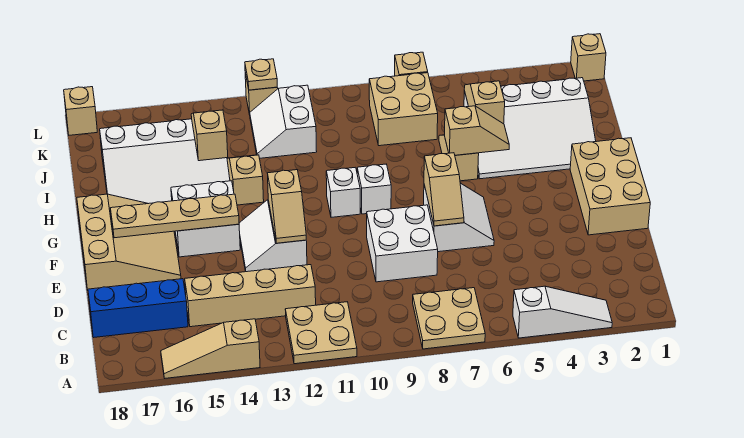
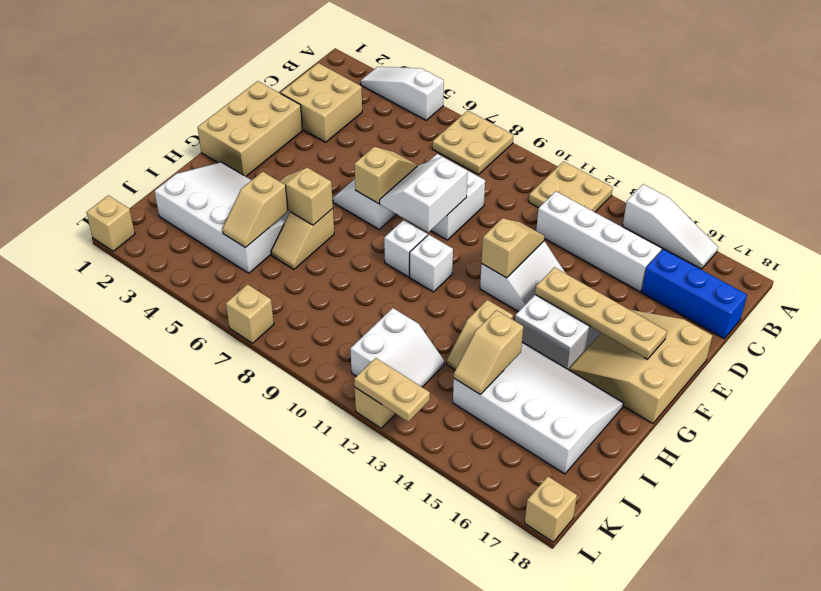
tan 1x3 slope [161,319,260,378] -> white 1x3 slope [623,184,718,269]
tan 1x4 brick [185,265,316,327] -> white 1x4 brick [536,191,661,292]
none -> white 2x2 slope [380,157,468,232]
tan 2x2 brick [369,73,438,146] -> tan 2x2 brick moved to [281,63,362,142]
tan 1x1 plate [245,59,277,90] -> tan 1x2 plate [354,358,430,422]

